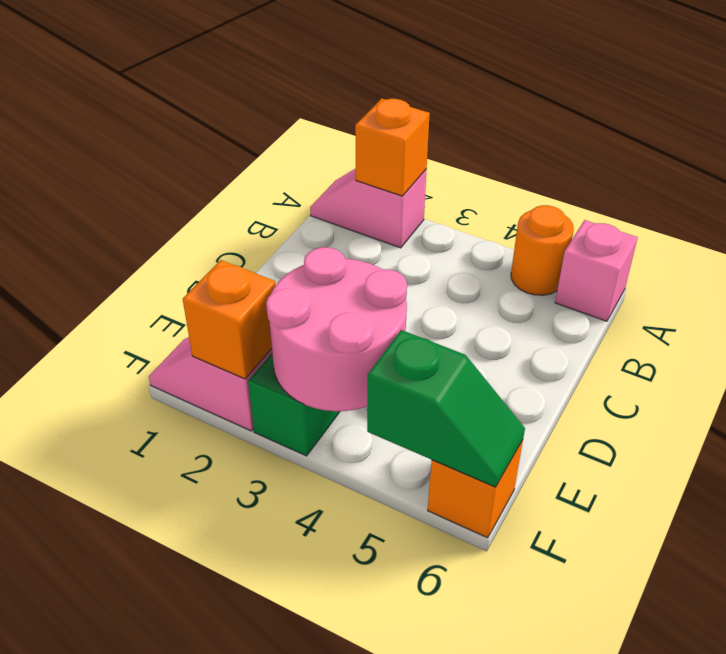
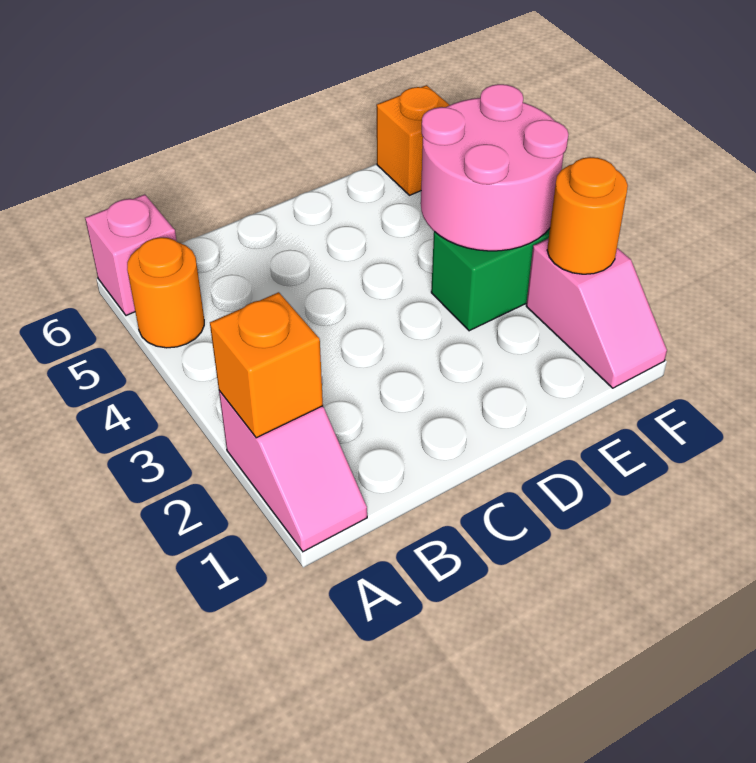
orange 1x1 brick [183,260,276,379] -> orange 1x1 round brick [547,157,628,274]
green 1x2 slope [367,330,525,487] -> none

